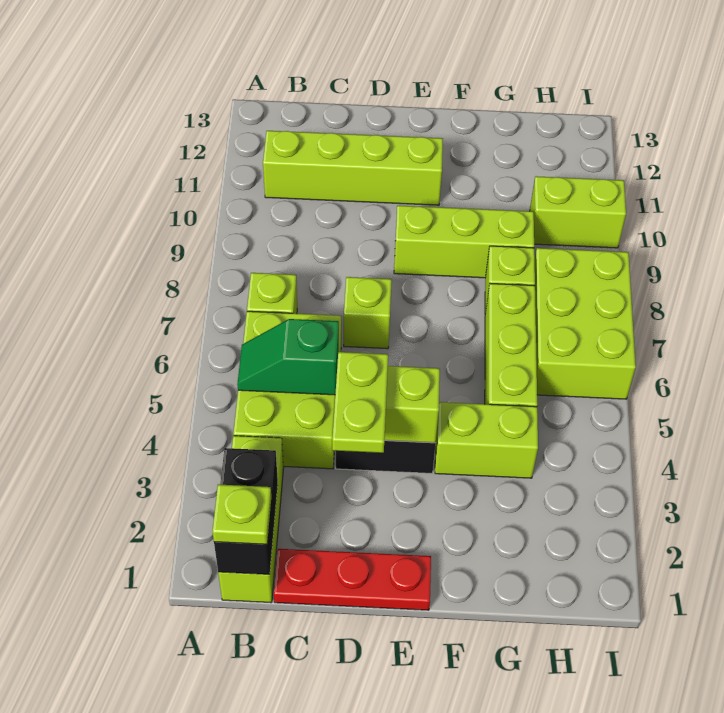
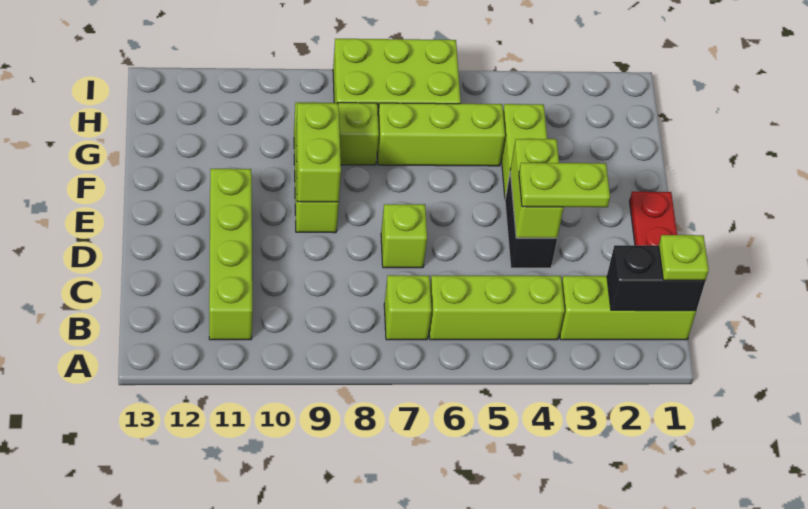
lime 2x3 brick [233,311,341,469] -> lime 1x3 brick [429,276,565,340]
green 1x2 slope [237,319,339,395] -> none
lime 1x2 brick [530,176,626,248] -> lime 1x2 brick moved to [296,103,341,202]

